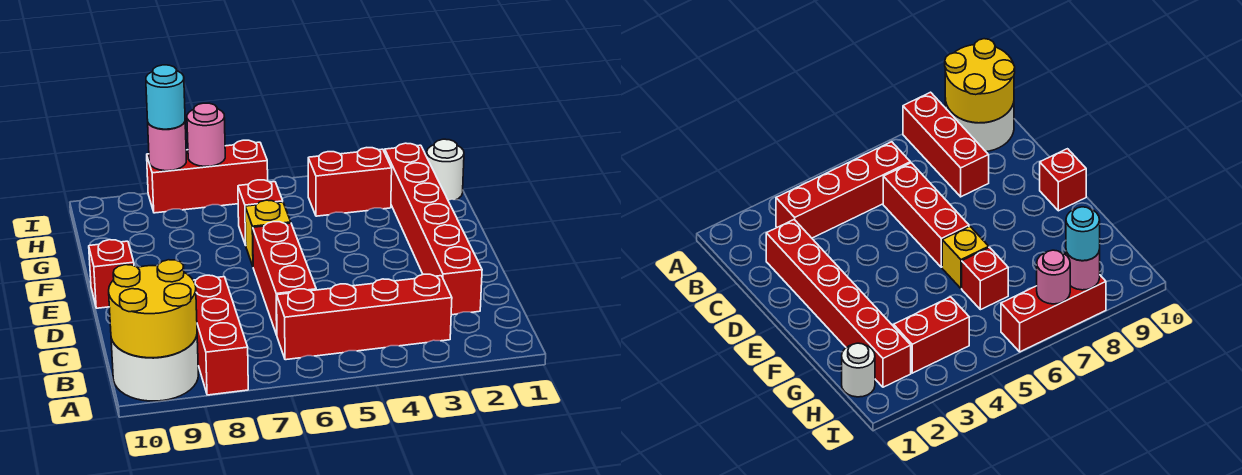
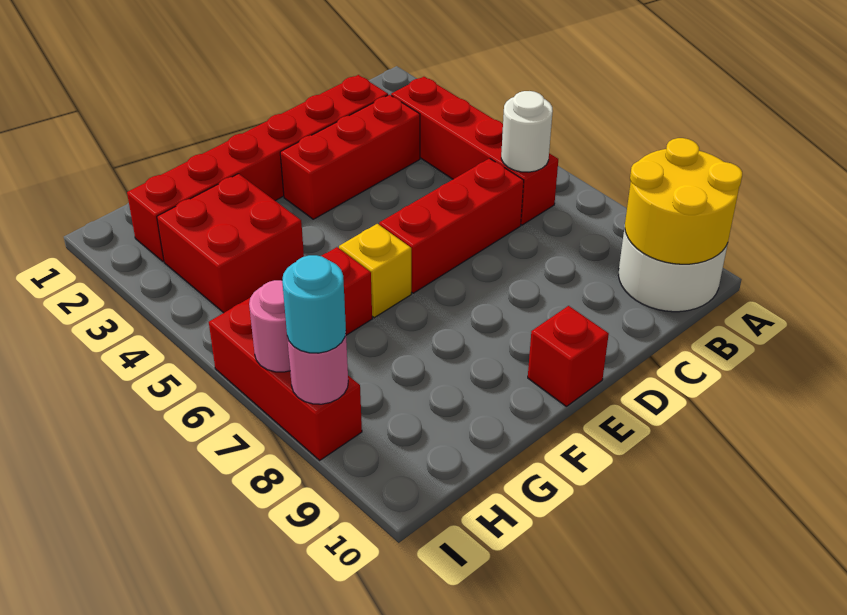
red 1x3 brick [193,275,248,395] -> red 1x3 brick moved to [280,95,420,219]
white 1x1 round brick [427,139,464,200] -> white 1x1 round brick moved to [501,91,553,172]
red 1x2 brick [308,148,392,216] -> red 2x2 brick [157,174,304,313]

